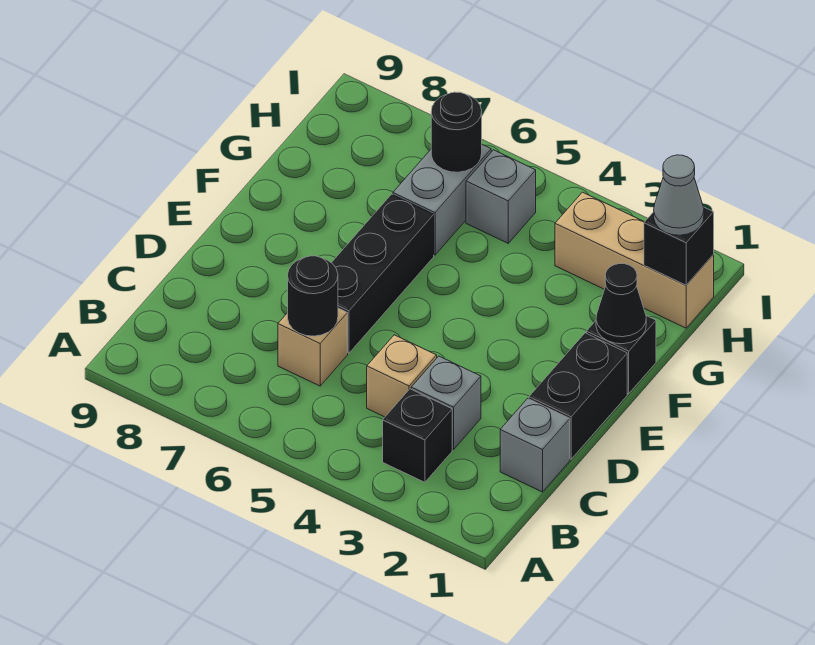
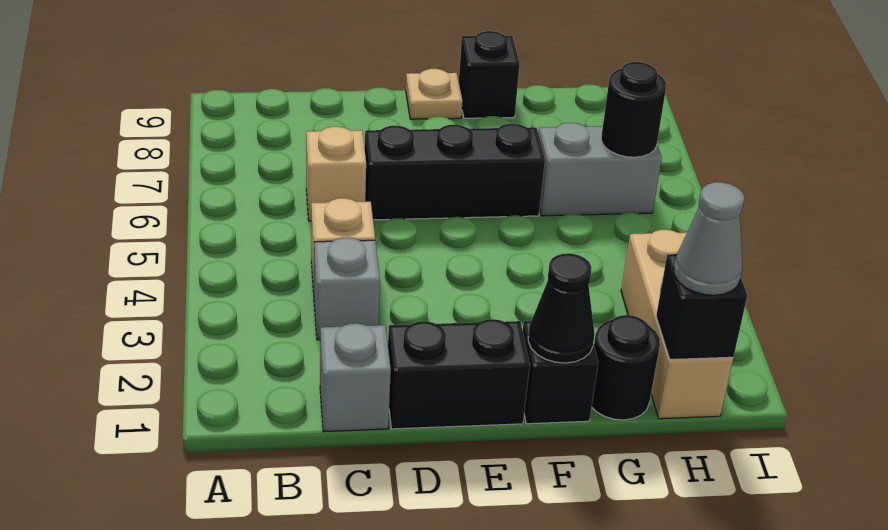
black 1x1 brick [383,389,452,482] -> black 1x1 brick moved to [459,31,520,118]
black 1x1 round brick [288,256,338,336] -> black 1x1 round brick moved to [592,315,660,420]
none -> tan 1x1 plate [406,69,463,119]
grey 1x1 brick [466,150,536,243] -> none

